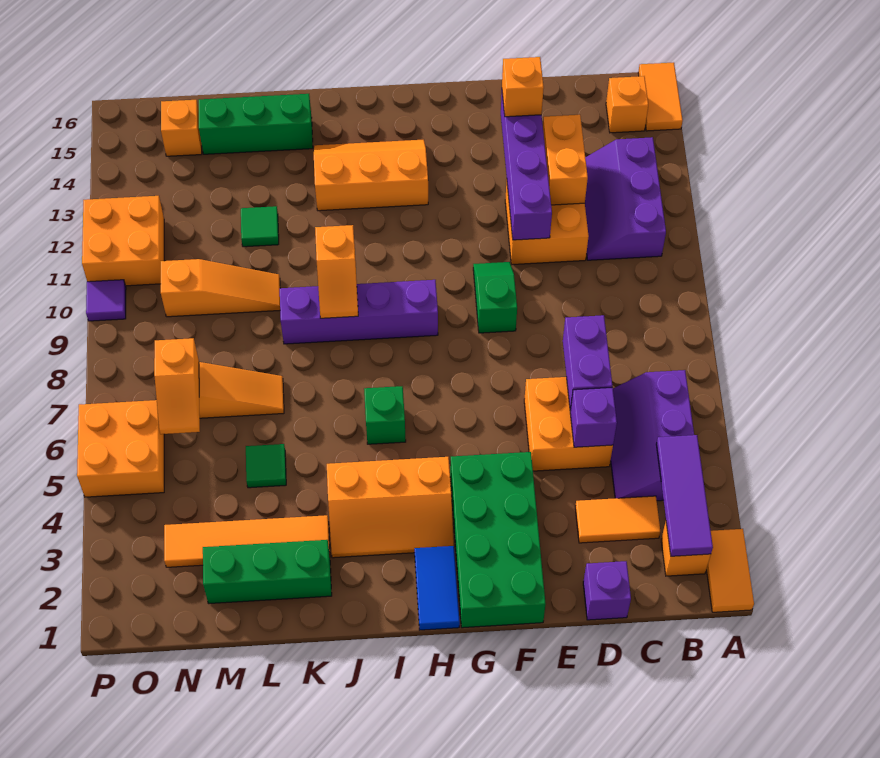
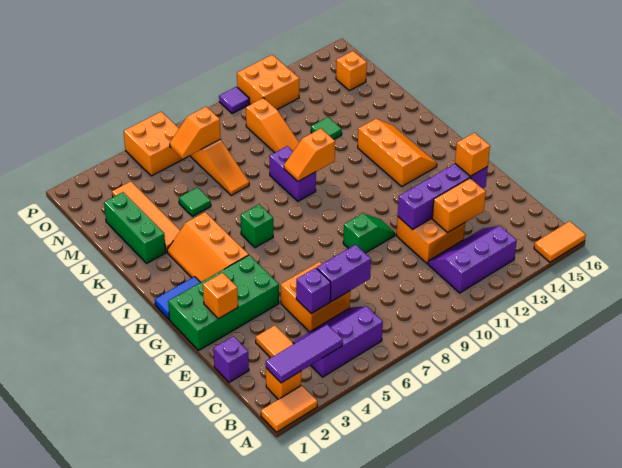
orange 1x1 brick [606,76,648,133] -> orange 1x1 brick moved to [203,273,238,319]
purple 1x4 brick [280,280,438,344] -> purple 1x2 brick [269,146,316,201]
green 1x3 brick [199,94,313,154] -> none

